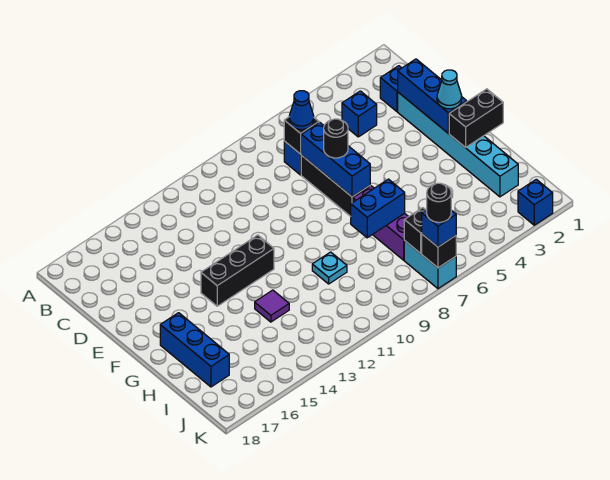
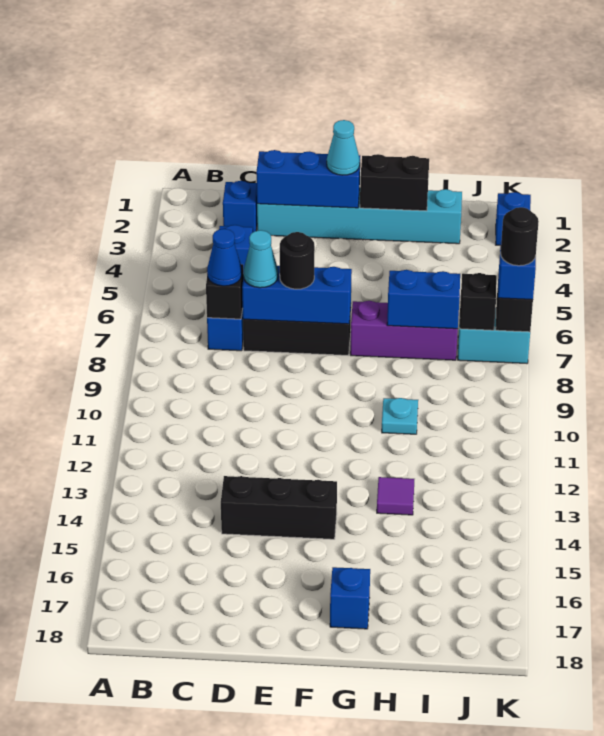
none -> cyan 1x1 cone [244,230,278,288]
black 1x3 brick [201,235,274,306] -> black 1x3 brick turned to [221,476,337,539]
black 1x2 brick [449,89,503,148] -> black 1x2 brick turned to [360,154,429,211]
blue 1x3 brick [160,313,229,387] -> blue 1x1 brick [330,567,370,629]
blue 1x2 brick [351,179,405,238] -> blue 1x2 brick turned to [387,270,460,329]

